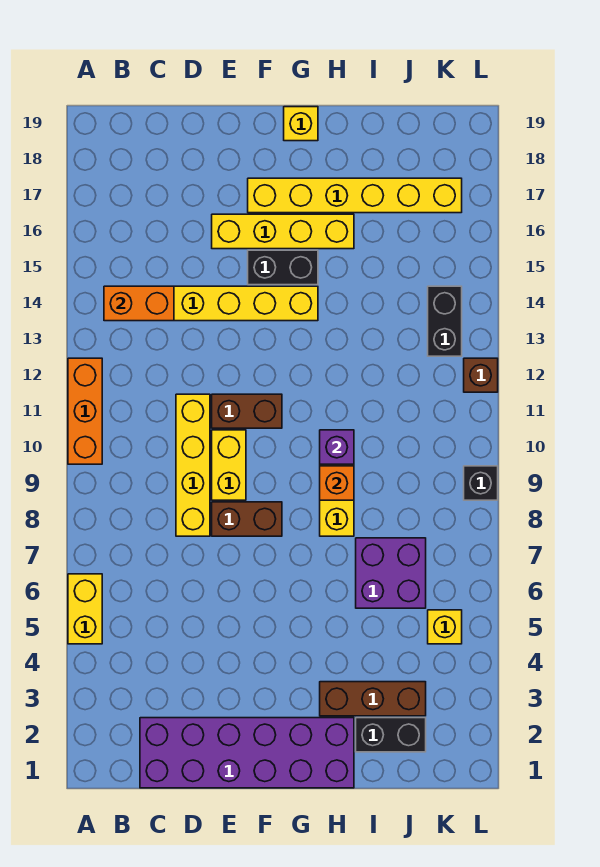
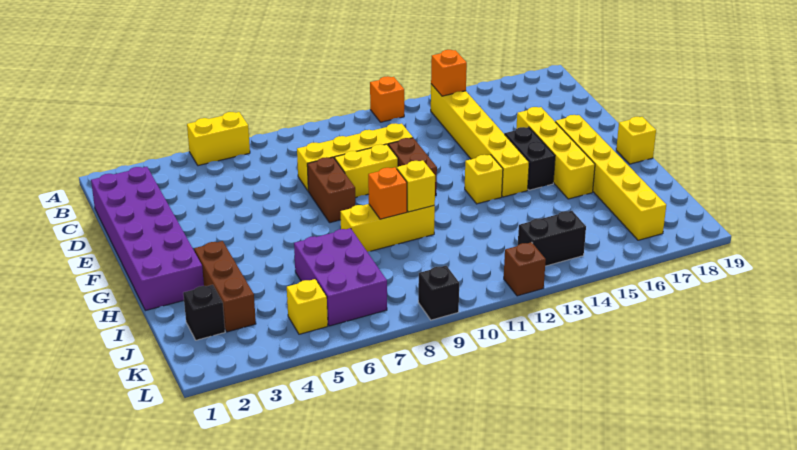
orange 1x3 brick [68,358,102,464] -> orange 1x1 brick [370,76,404,122]
orange 1x2 brick [104,286,174,321] -> orange 1x1 brick [431,50,467,96]
none -> yellow 1x1 brick [465,155,503,204]
purple 1x1 brick [320,430,354,464] -> yellow 1x1 brick [397,160,435,212]
black 1x2 brick [356,718,426,752] -> black 1x1 brick [183,285,225,340]
purple 2x2 brick [356,538,426,608] -> purple 2x3 brick [294,228,387,326]

